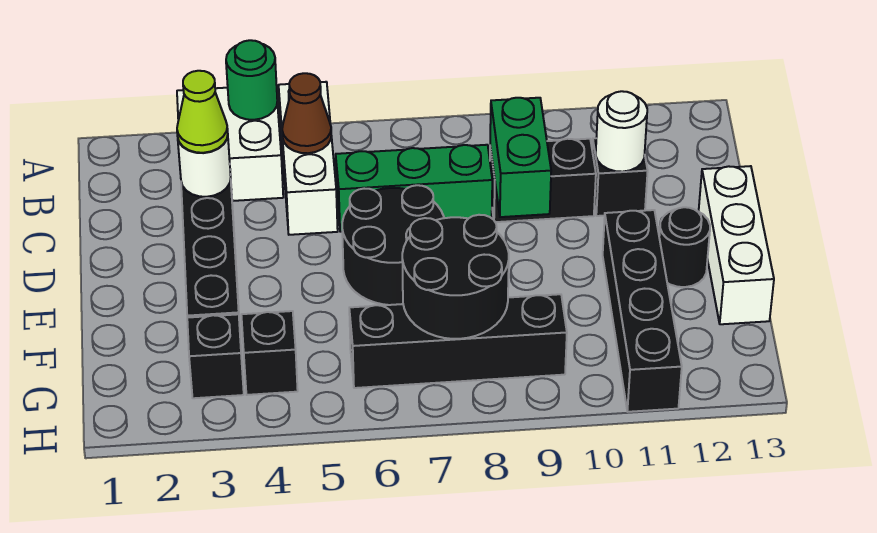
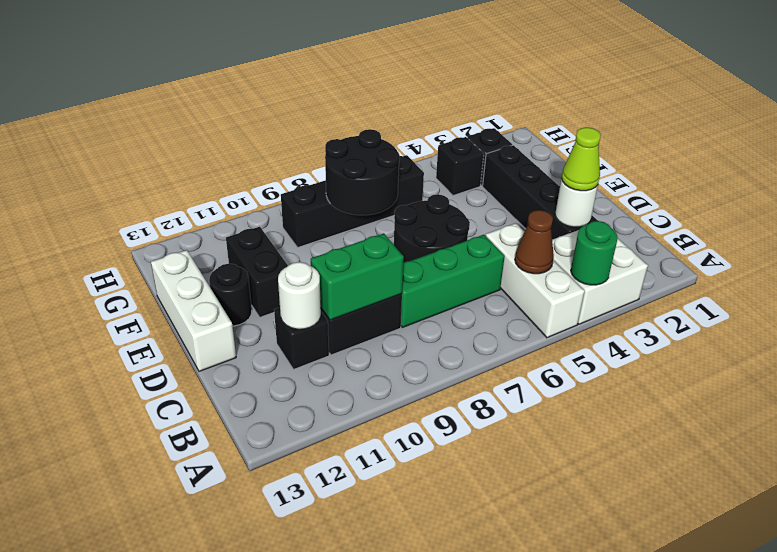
green 1x2 brick [490,98,551,217] -> green 1x2 brick turned to [311,233,404,320]
black 1x4 brick [603,210,682,412] -> black 1x2 brick [226,227,288,317]

